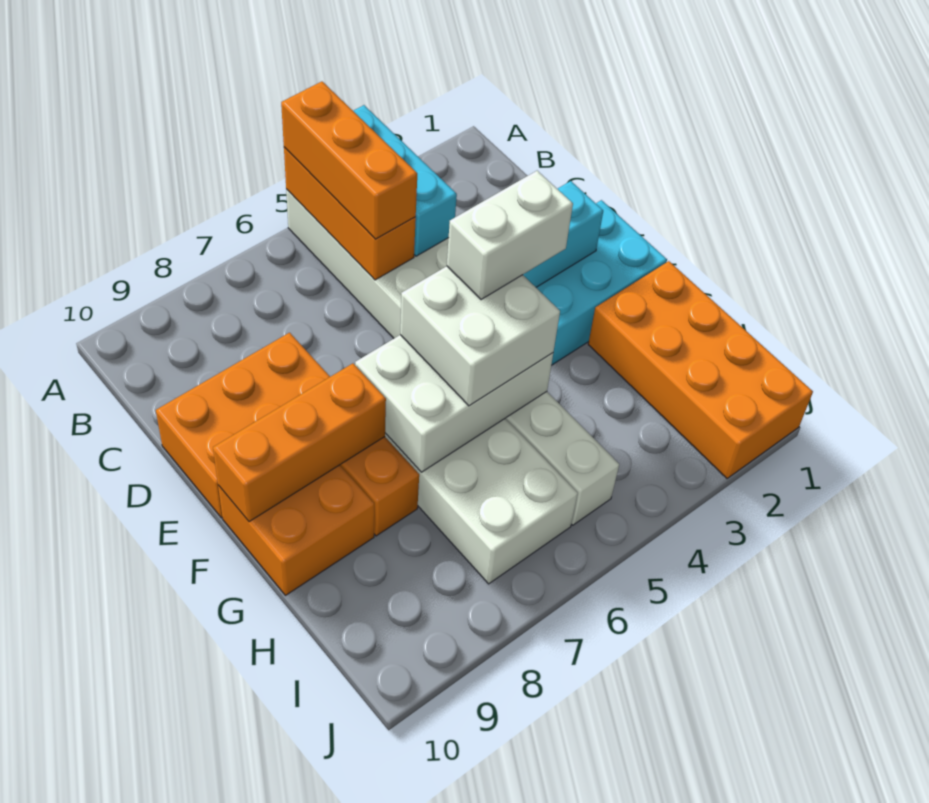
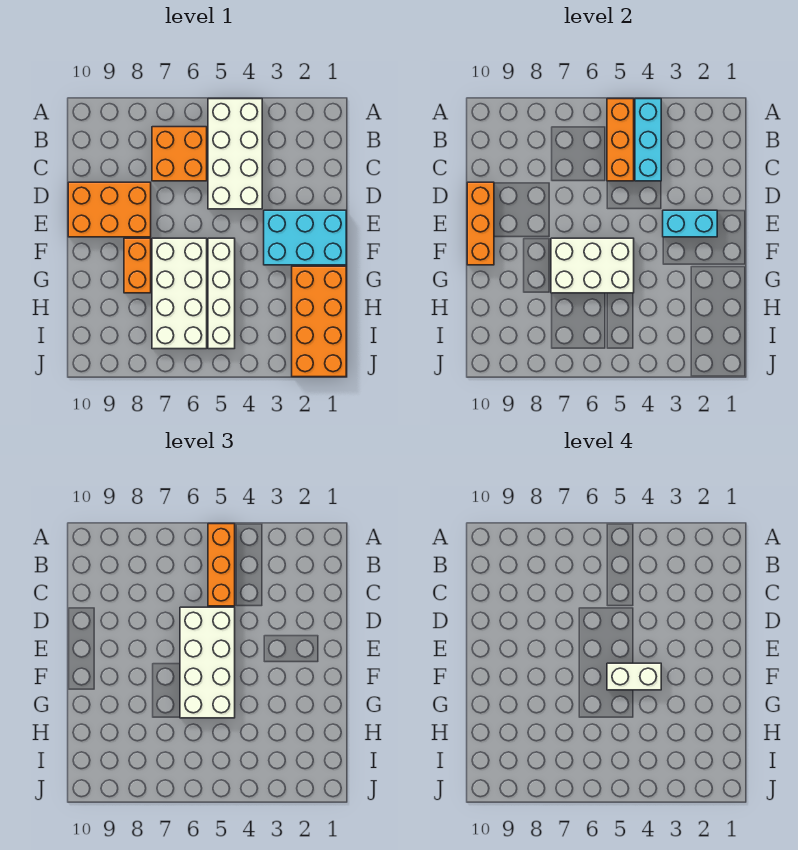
white 2x2 brick [400,266,560,406] -> white 2x4 brick [180,607,235,718]
orange 1x3 brick [213,363,386,522] -> orange 1x3 brick turned to [467,182,494,265]
orange 2x2 brick [218,465,374,595] -> orange 2x2 brick moved to [152,127,207,181]

